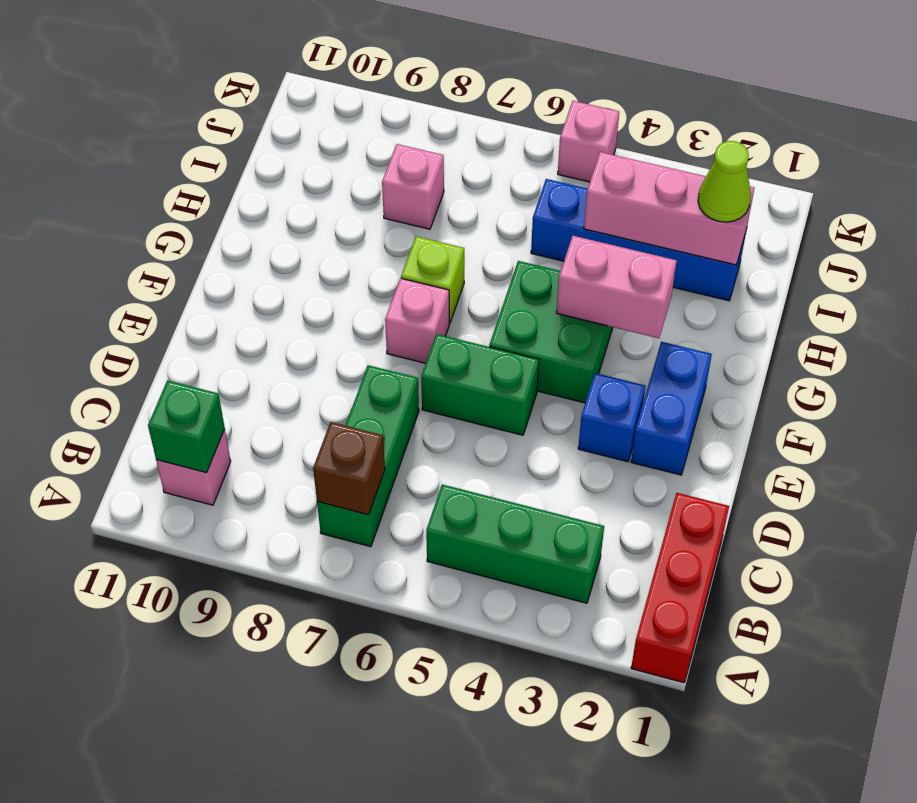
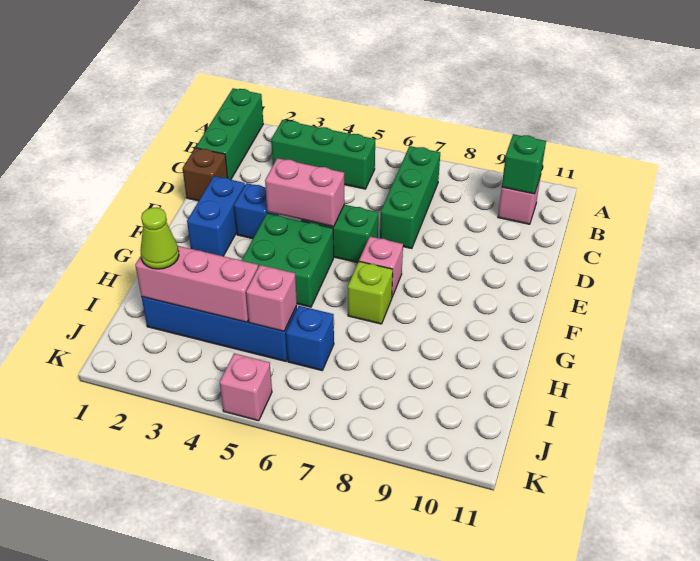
red 1x3 brick [631,493,729,683] -> green 1x3 brick [196,88,263,180]
brown 1x1 brick [313,422,385,515] -> brown 1x1 brick moved to [182,148,228,201]
pink 1x2 brick [556,236,677,338] -> pink 1x2 brick moved to [265,158,344,227]
none -> blue 1x1 brick [286,306,334,370]
pink 1x1 brick [382,144,444,229] -> pink 1x1 brick moved to [246,265,297,331]

